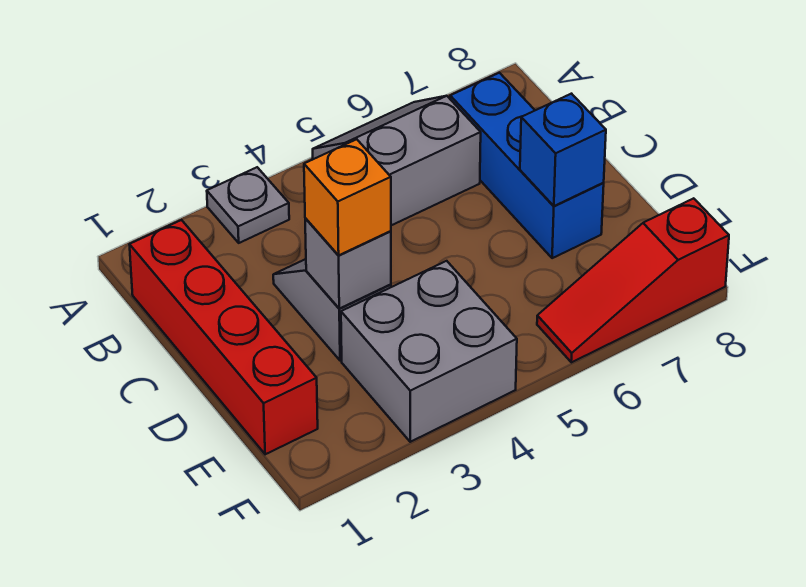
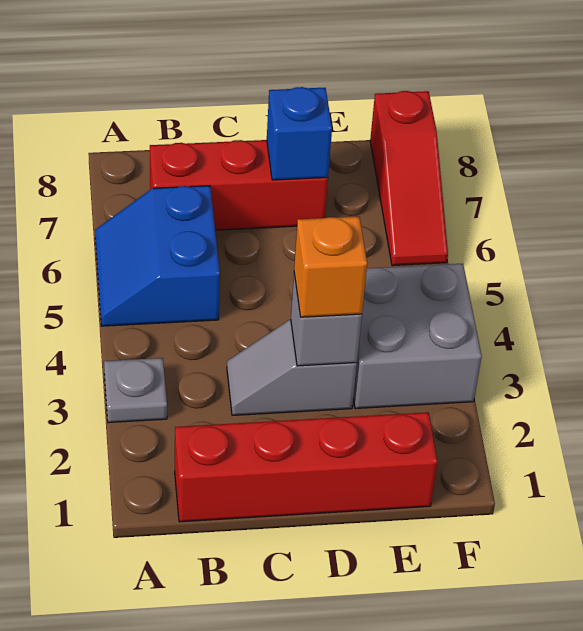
grey 2x2 slope [313,96,481,225] -> blue 2x2 slope [95,186,220,326]
blue 1x3 brick [450,73,604,258] -> red 1x3 brick [150,140,328,230]

